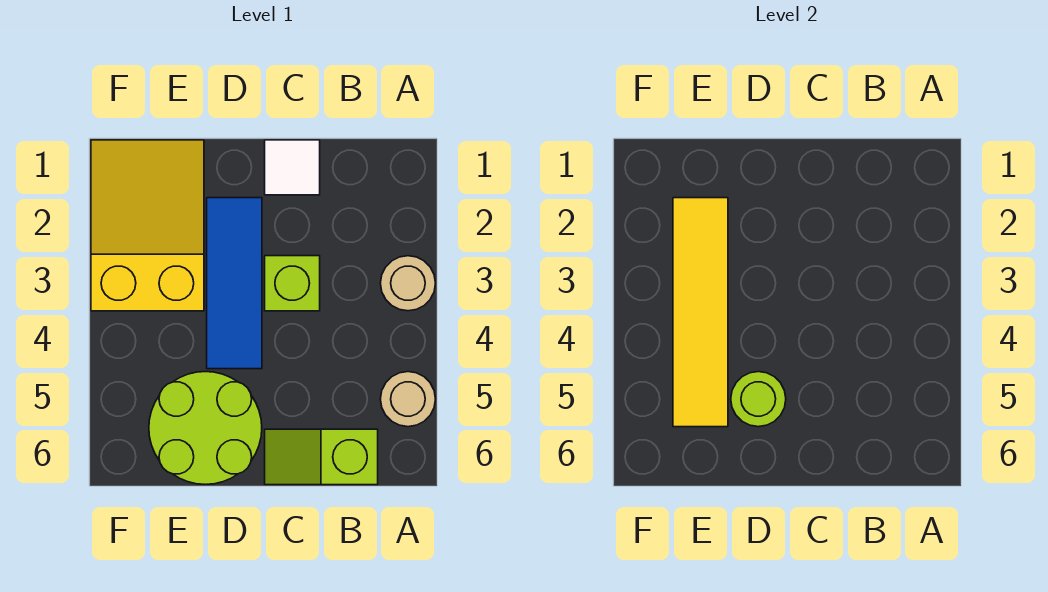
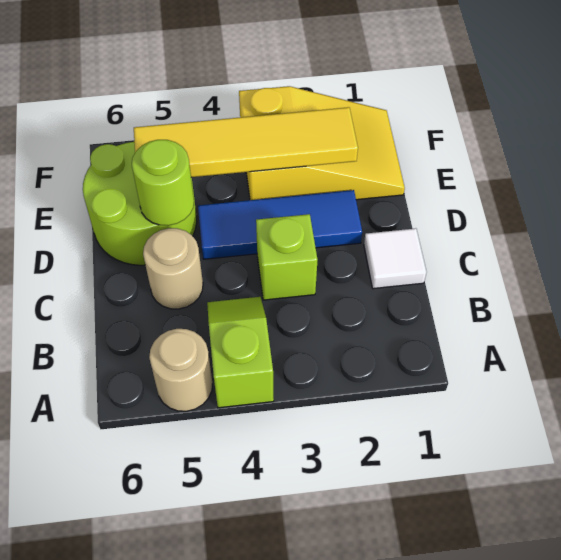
tan 1x1 round brick [380,256,436,311] -> tan 1x1 round brick moved to [143,228,203,309]
lime 1x2 slope [265,429,378,485] -> lime 1x2 slope moved to [207,297,274,408]

